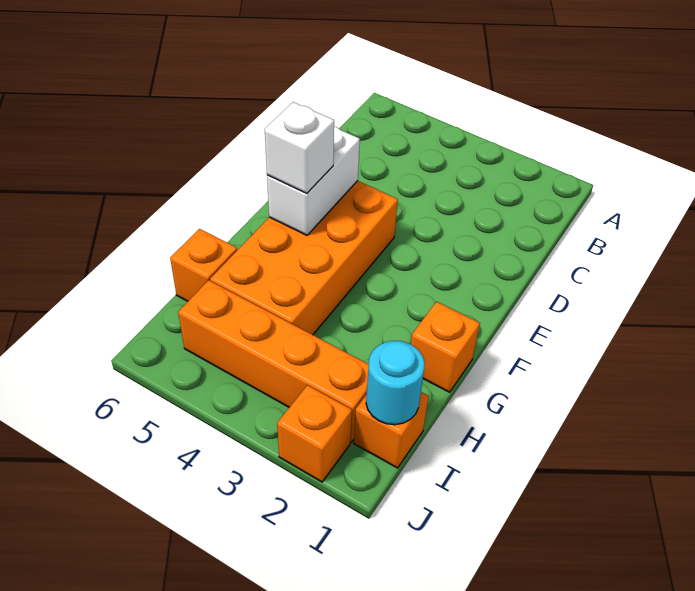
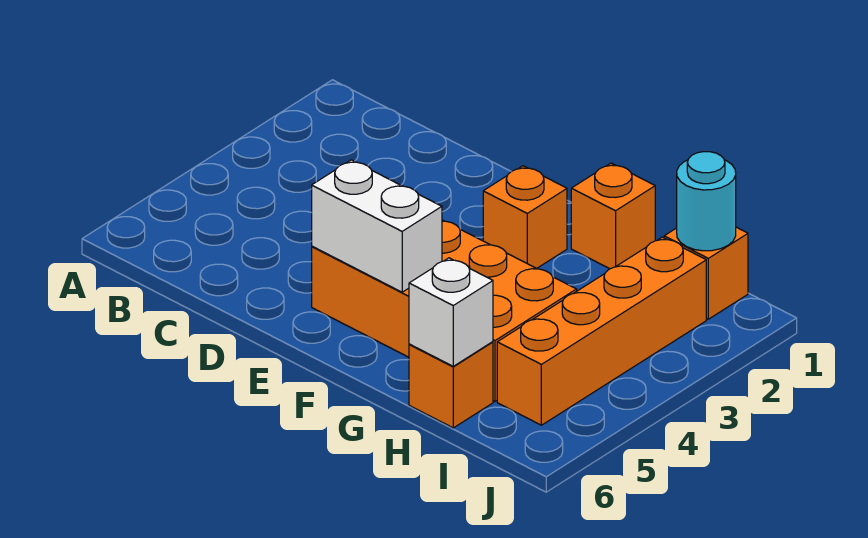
white 1x1 brick [265,102,334,193] -> white 1x1 brick moved to [409,258,493,366]
orange 1x1 brick [277,385,352,482] -> orange 1x1 brick moved to [483,166,567,268]

